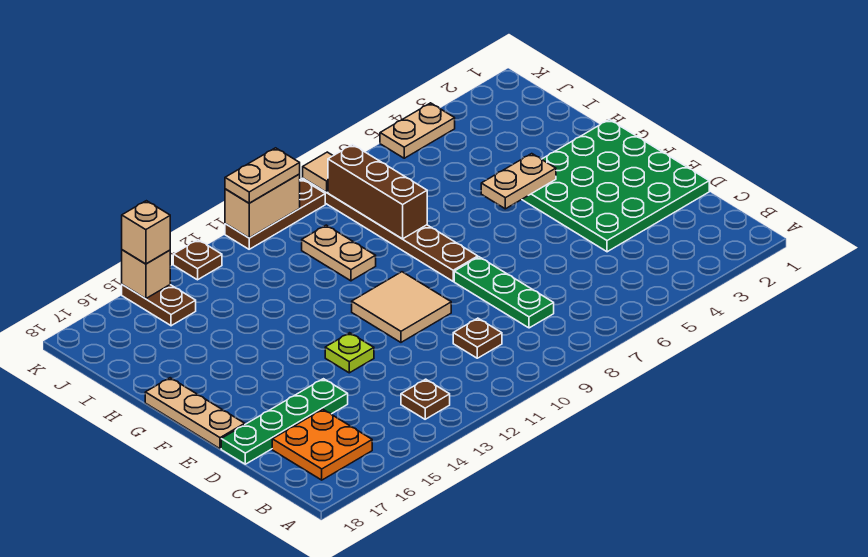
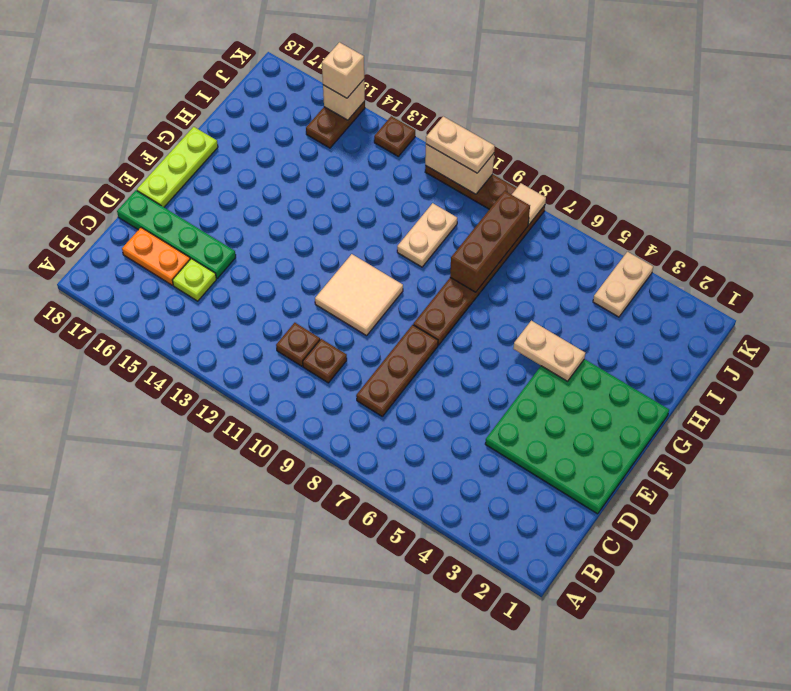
brown 1x1 plate [401,379,450,419] -> brown 1x1 plate moved to [276,323,320,366]
orange 2x2 plate [272,409,372,480] -> orange 1x2 plate [122,228,190,285]
green 1x3 plate [454,257,554,328] -> brown 1x3 plate [356,325,438,416]
lime 1x1 plate [325,333,374,373] -> lime 1x1 plate moved to [172,259,216,301]
tan 1x3 plate [145,378,245,449] -> lime 1x3 plate [137,127,218,207]
tan 1x2 plate [380,103,455,158] -> tan 1x2 plate turned to [593,252,653,317]

